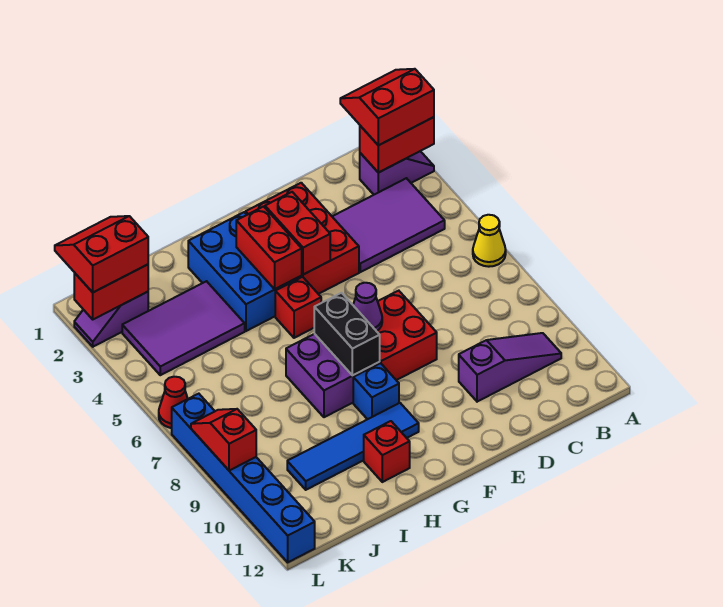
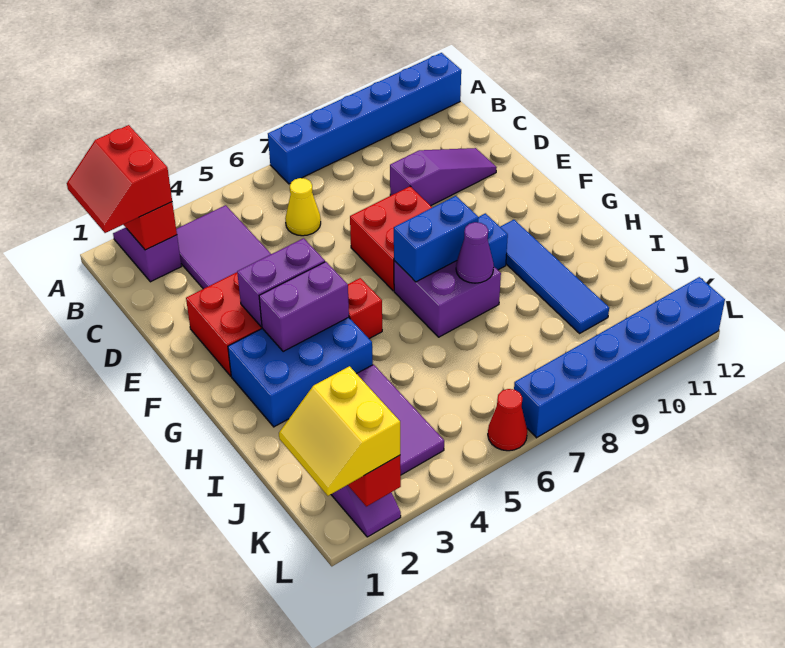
yellow 1x1 cone [473,215,506,267] -> yellow 1x1 cone moved to [285,178,321,236]
none -> blue 1x6 brick [268,53,461,184]
purple 1x3 slope [459,333,561,402] -> purple 1x3 slope turned to [390,148,497,206]
red 1x2 brick [265,192,330,275] -> purple 1x2 brick [237,238,325,327]
purple 1x1 cone [353,283,382,331] -> purple 1x1 cone moved to [456,222,494,283]
red 1x2 brick [236,207,302,289] -> purple 1x2 brick [259,262,349,352]
black 1x2 brick [314,293,380,375] -> blue 1x2 brick [394,196,479,282]
red 1x1 brick [364,421,410,482] -> none
red 2x2 slope [55,216,148,292] -> yellow 2x2 slope [279,366,400,496]
red 1x2 slope [191,409,256,471] -> none

